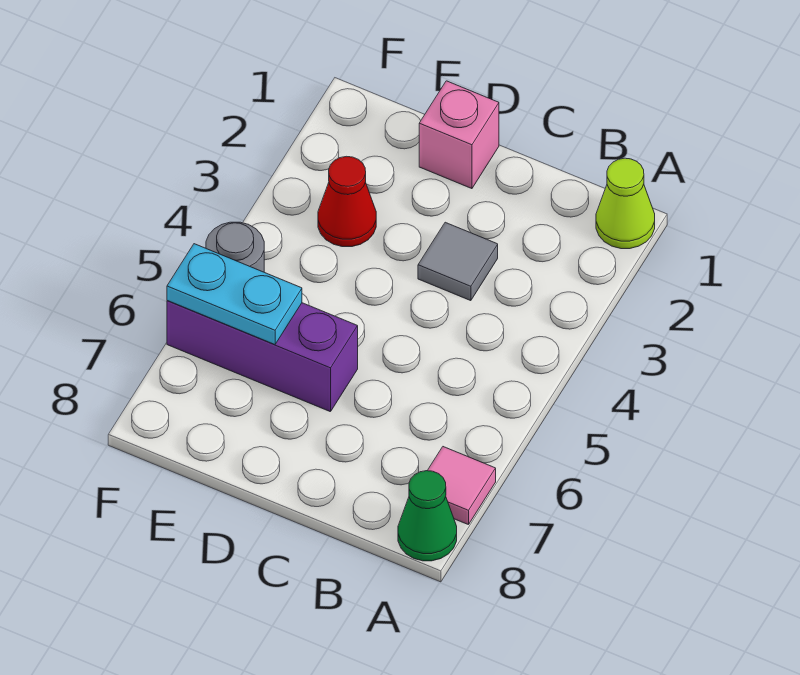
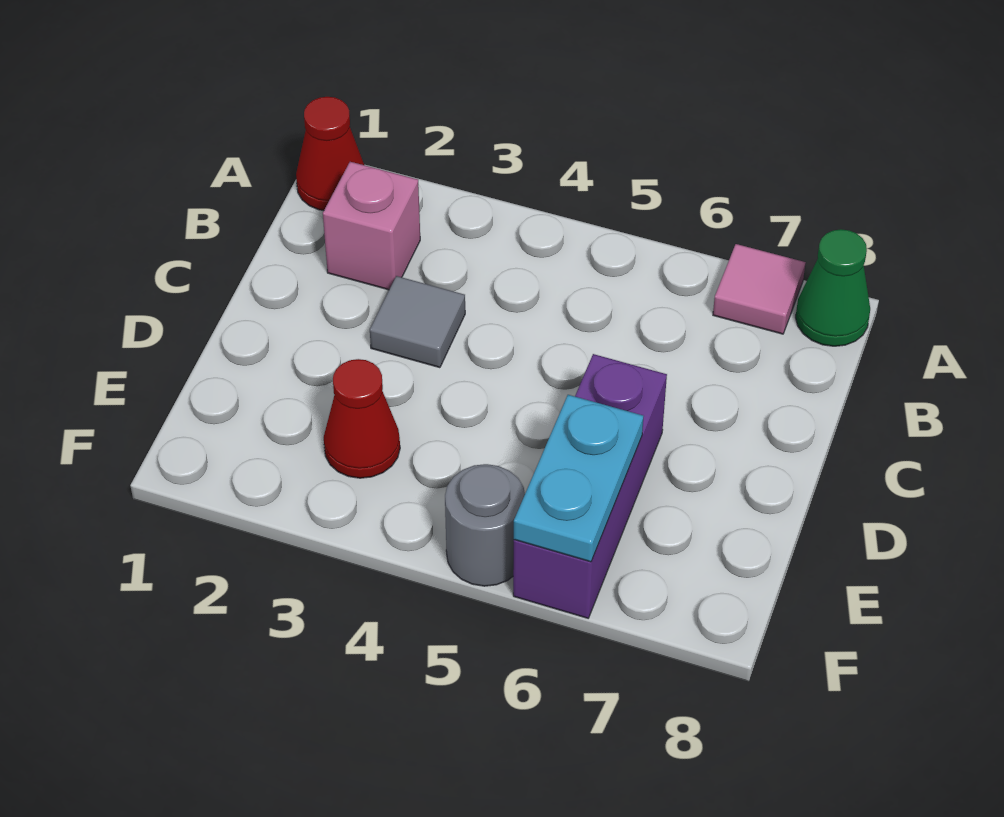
lime 1x1 cone [596,158,655,249] -> red 1x1 cone [296,97,364,210]
pink 1x1 brick [419,81,499,189] -> pink 1x1 brick moved to [323,162,420,290]

